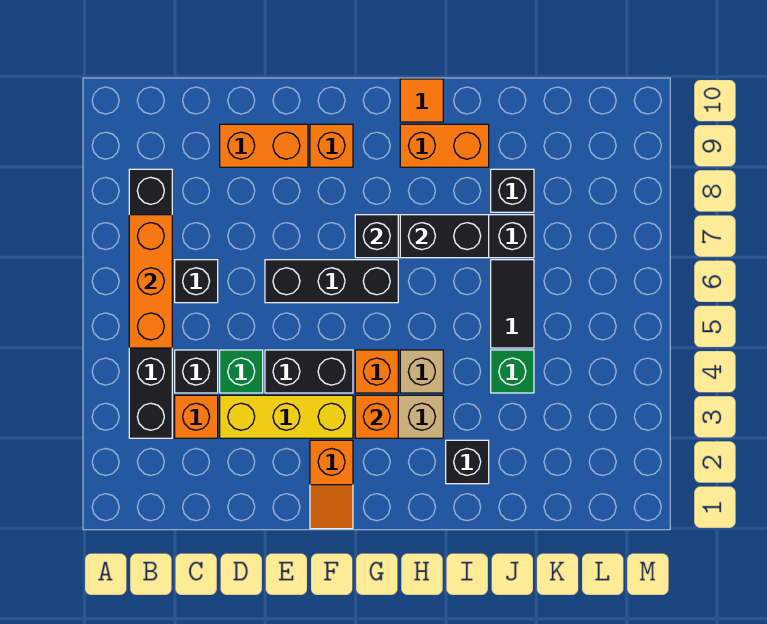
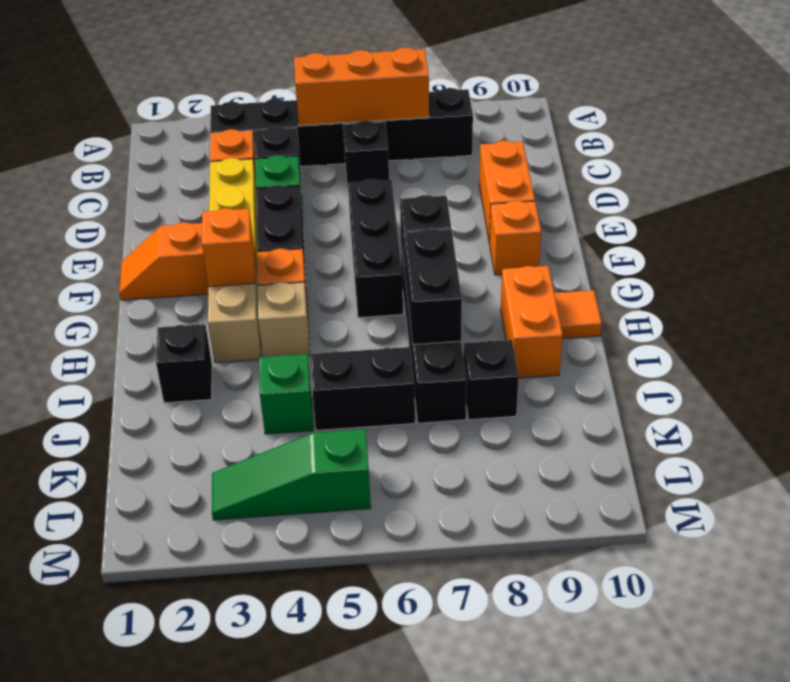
black 1x2 tile [491,260,534,348] -> black 1x2 brick [310,347,415,431]
none -> green 1x3 slope [212,429,371,520]

